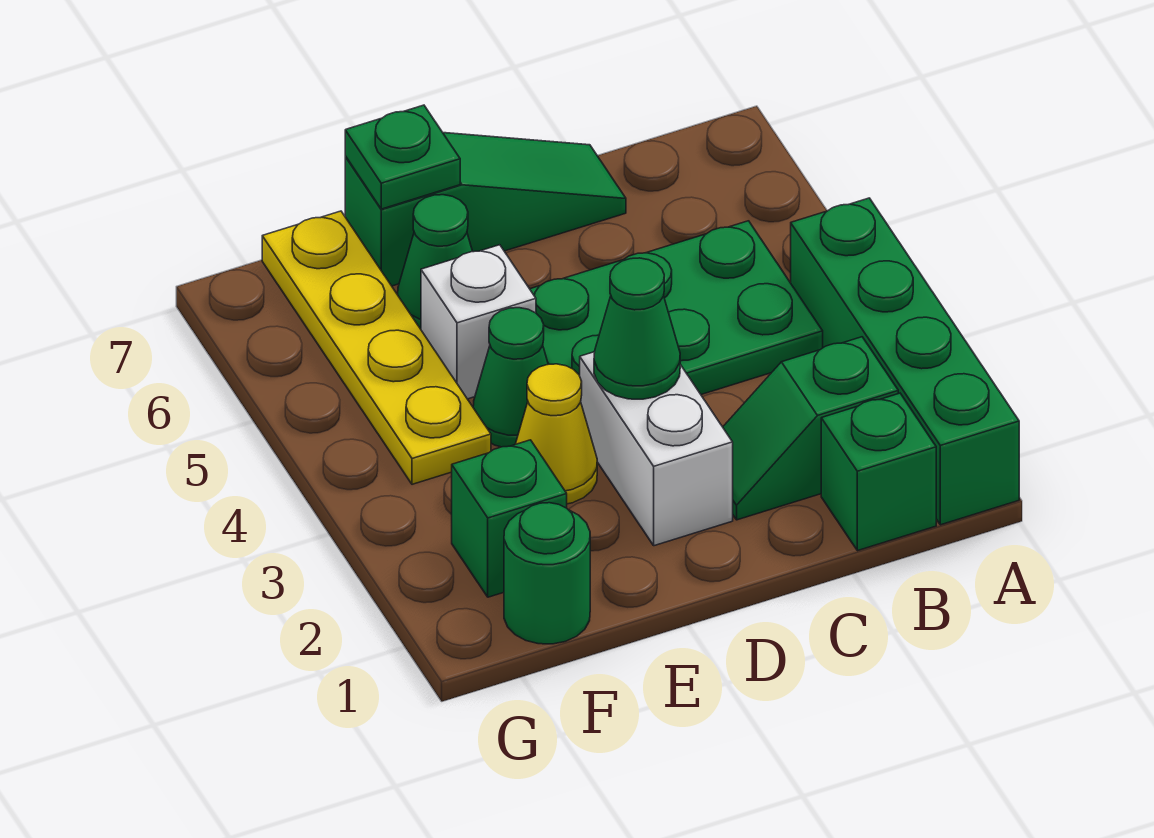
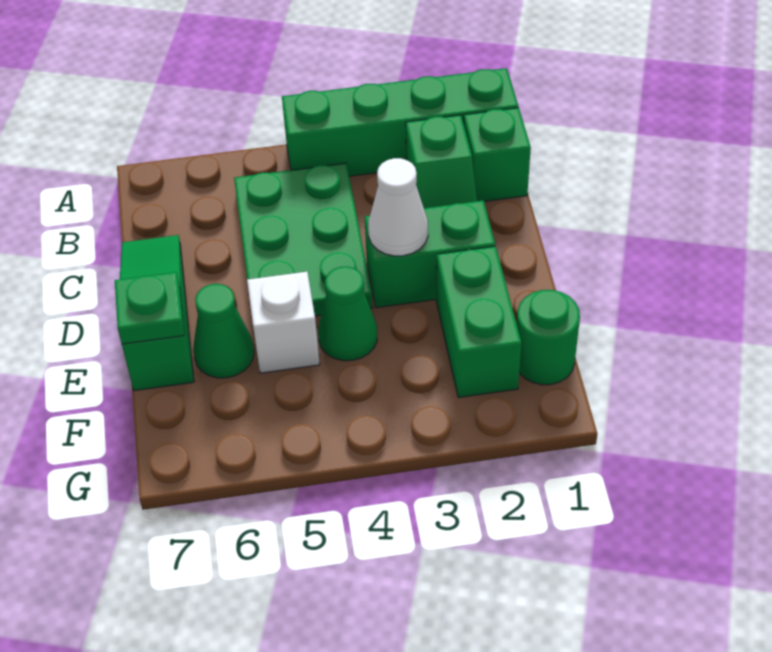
white 1x2 brick [580,352,733,546] -> green 1x2 brick [365,200,495,308]
green 1x1 cone [594,258,680,399] -> white 1x1 cone [368,158,428,256]
yellow 1x1 cone [516,364,597,504] -> none
green 1x1 brick [452,440,567,597] -> green 1x2 brick [436,246,521,398]
yellow 1x4 plate [262,211,491,484] -> none

